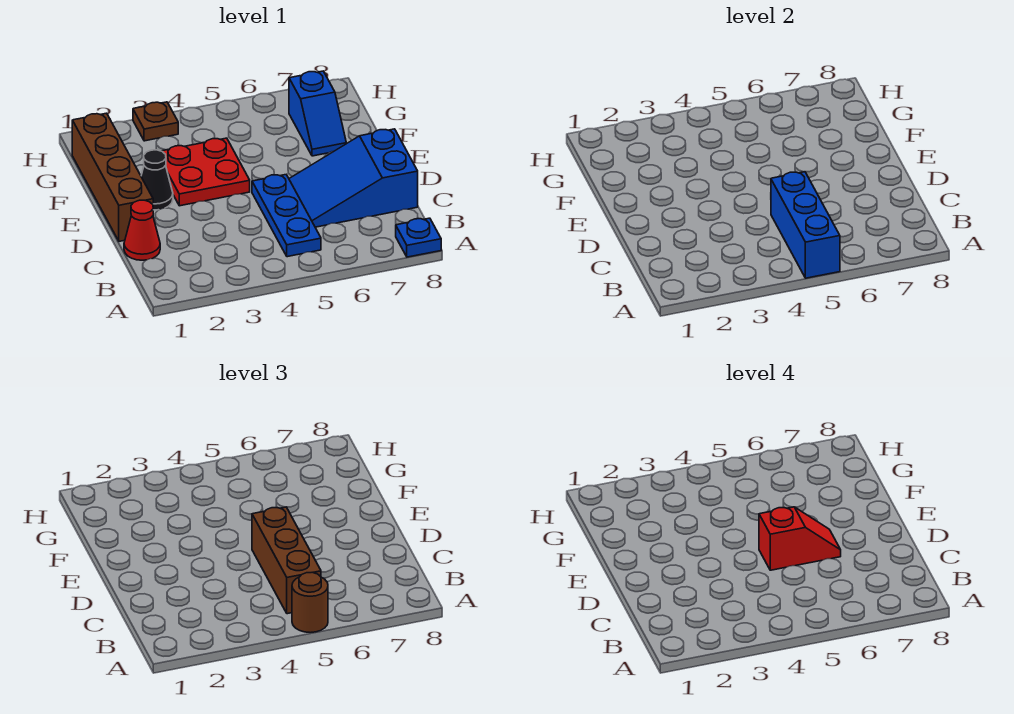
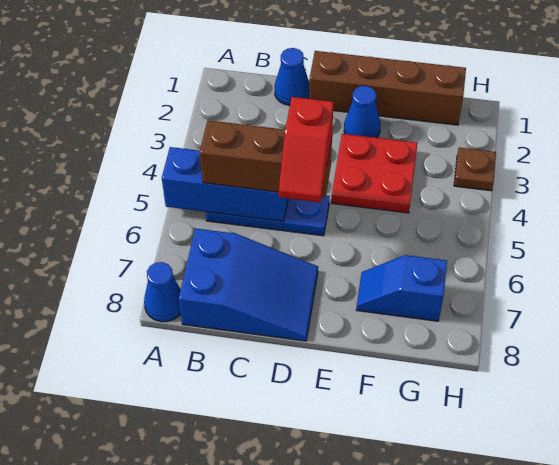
brown 1x1 round brick [292,572,328,633] -> none
blue 1x1 plate [396,218,441,257] -> blue 1x1 cone [144,262,181,322]
red 1x1 cone [124,200,160,260] -> blue 1x1 cone [275,48,309,105]
blue 2x3 slope [289,129,418,227] -> blue 2x3 slope turned to [179,228,318,341]
black 1x1 cone [141,150,173,210] -> blue 1x1 cone [344,86,380,138]

